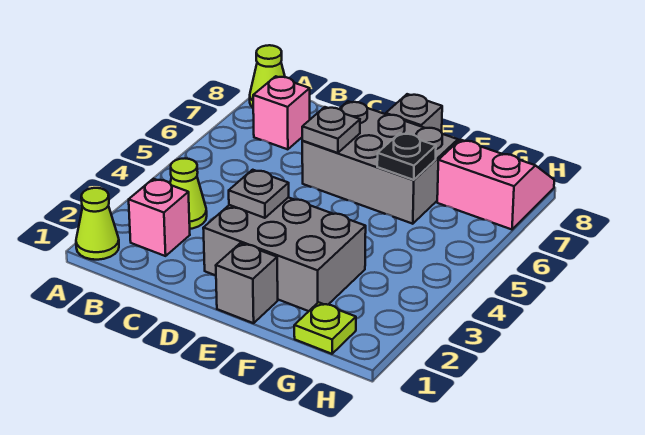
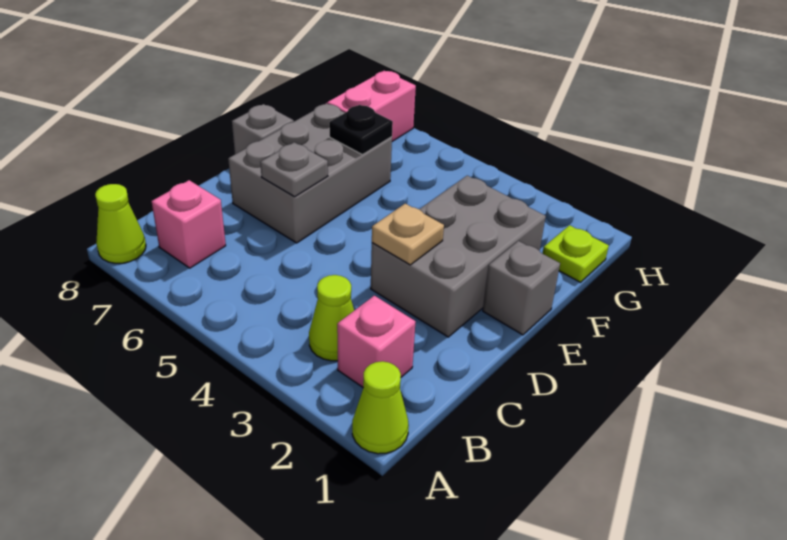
grey 1x1 plate [229,170,289,218] -> tan 1x1 plate [372,204,444,265]

